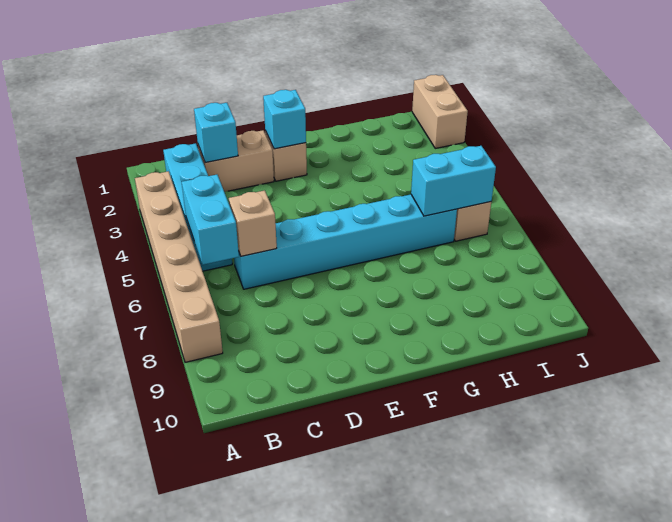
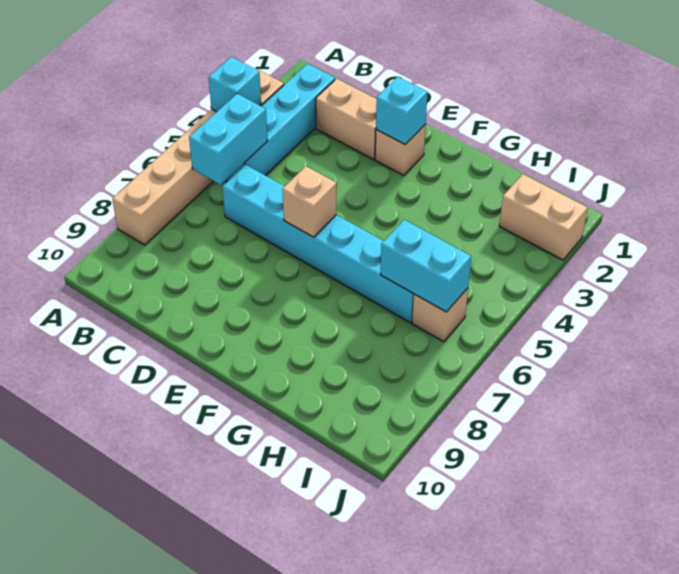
cyan 1x1 brick [194,103,238,163] -> cyan 1x1 brick moved to [209,57,261,112]
tan 1x1 brick [229,190,277,256] -> tan 1x1 brick moved to [283,166,336,237]
tan 1x2 brick [412,75,468,148] -> tan 1x2 brick turned to [499,174,588,260]

